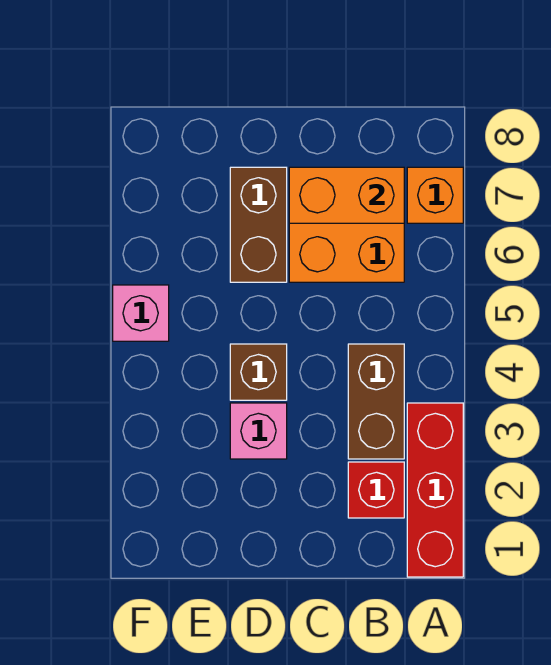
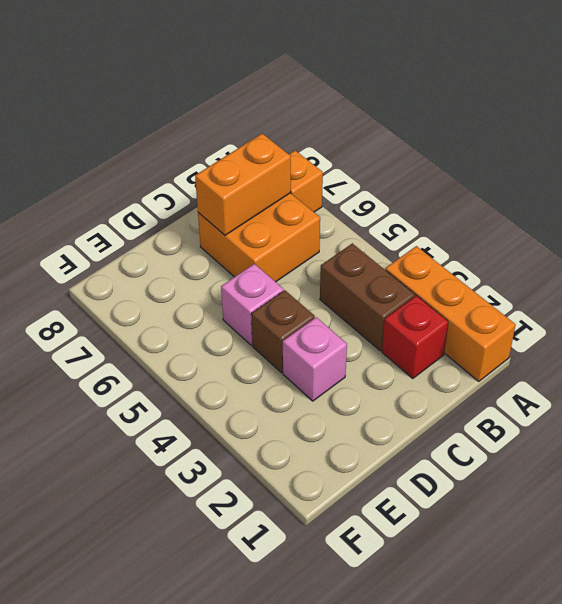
red 1x3 brick [407,403,463,577] -> orange 1x3 brick [385,246,516,382]
brown 1x2 brick [230,167,287,282] -> none
pink 1x1 brick [113,285,169,341] -> pink 1x1 brick moved to [221,264,283,345]

